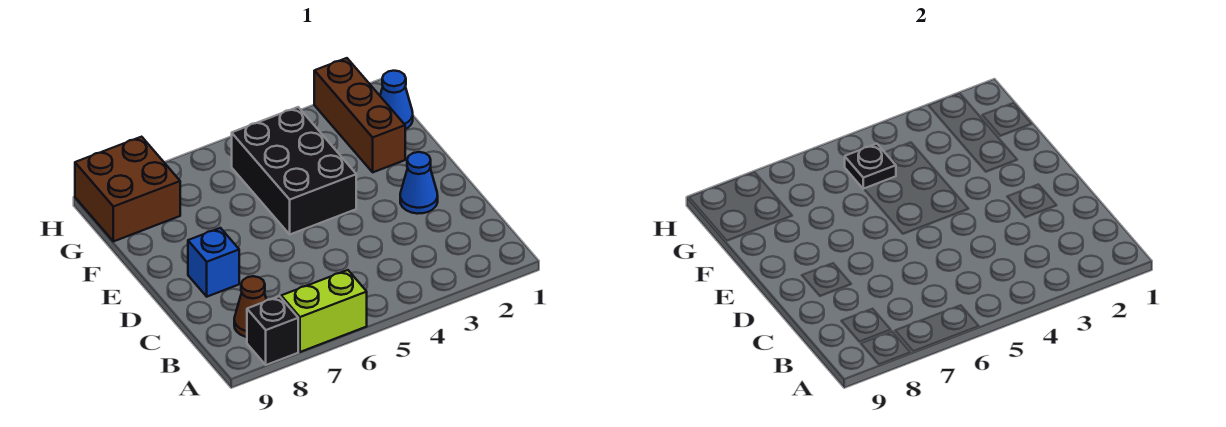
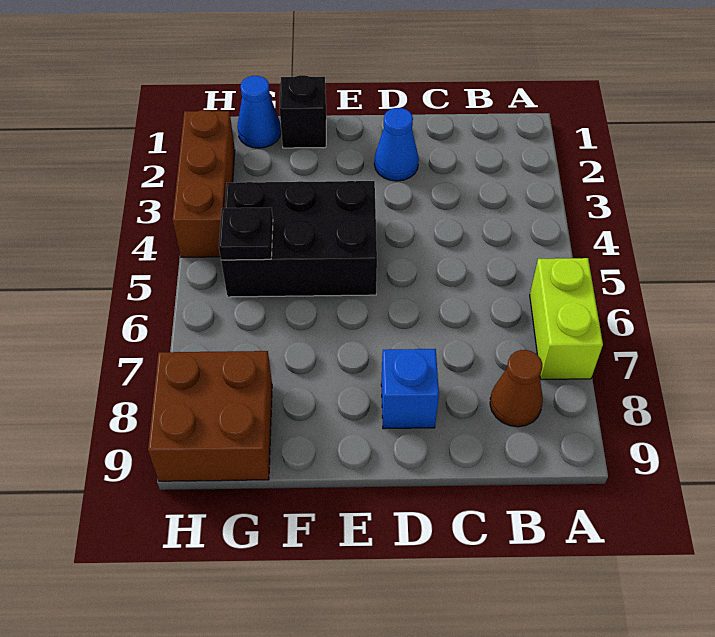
black 1x1 brick [247,296,298,365] -> black 1x1 brick moved to [280,75,326,148]
brown 1x3 brick [314,58,405,172] -> brown 1x3 brick turned to [173,110,235,257]

